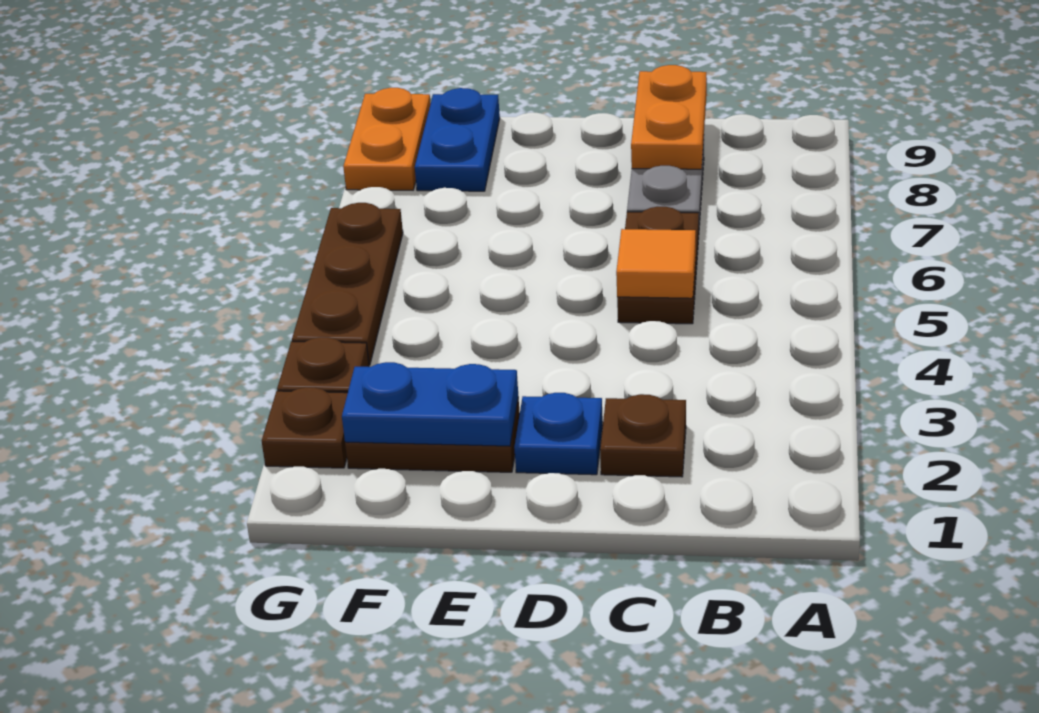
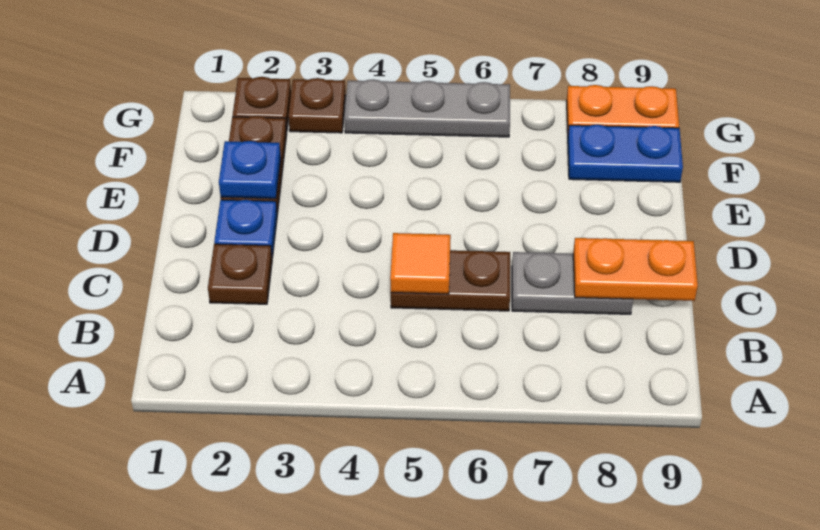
blue 1x2 plate [342,362,518,446] -> blue 1x1 plate [219,141,281,199]
brown 1x3 plate [292,203,403,365] -> grey 1x3 plate [344,79,510,137]

